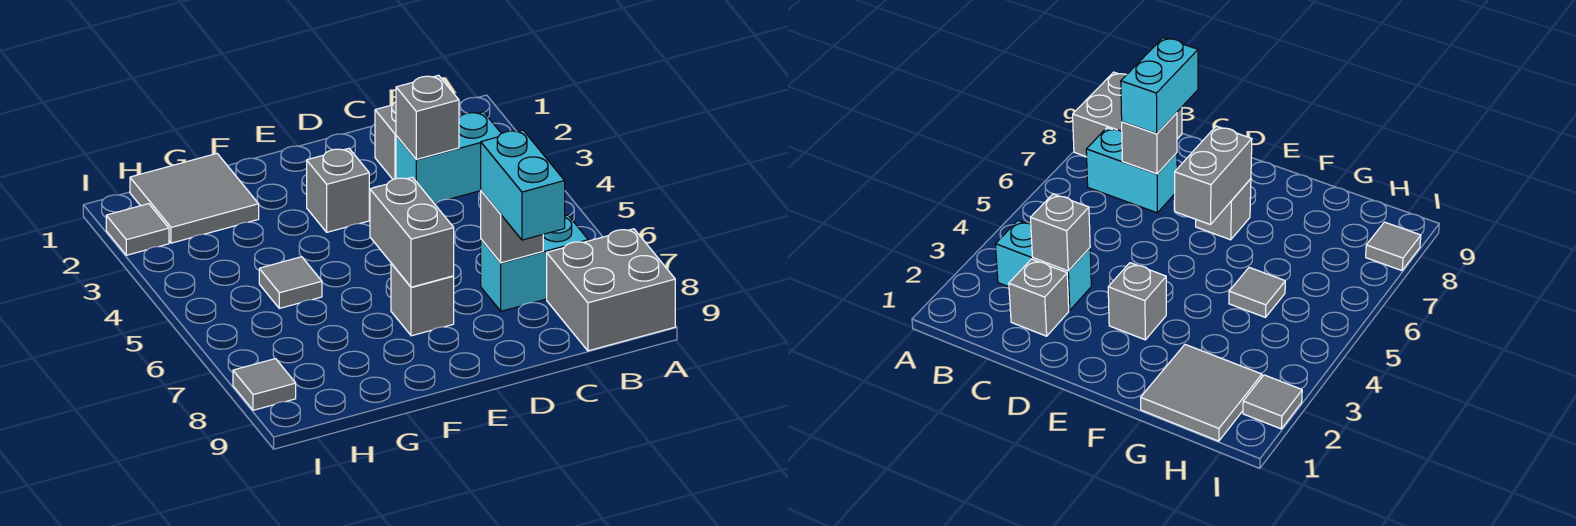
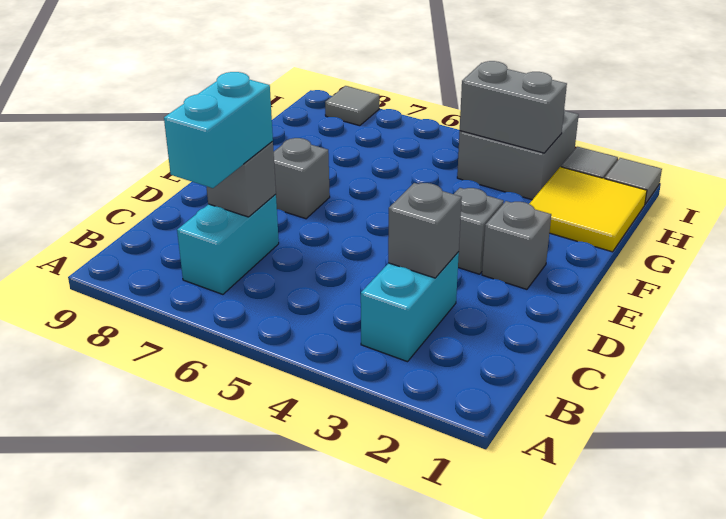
grey 2x2 brick [547,229,675,351] -> grey 2x2 brick moved to [457,109,579,200]
grey 1x1 brick [375,102,396,180] -> grey 1x1 brick moved to [482,201,551,289]
cyan 1x2 brick [481,130,565,240] -> cyan 1x2 brick turned to [164,72,273,188]
grey 1x2 brick [370,177,454,287] -> grey 1x2 brick moved to [460,61,567,153]
grey 2x2 tile [130,154,259,243] -> yellow 2x2 tile [529,167,647,252]
grey 1x1 tile [259,257,322,308] -> grey 1x1 tile moved to [605,158,662,204]

